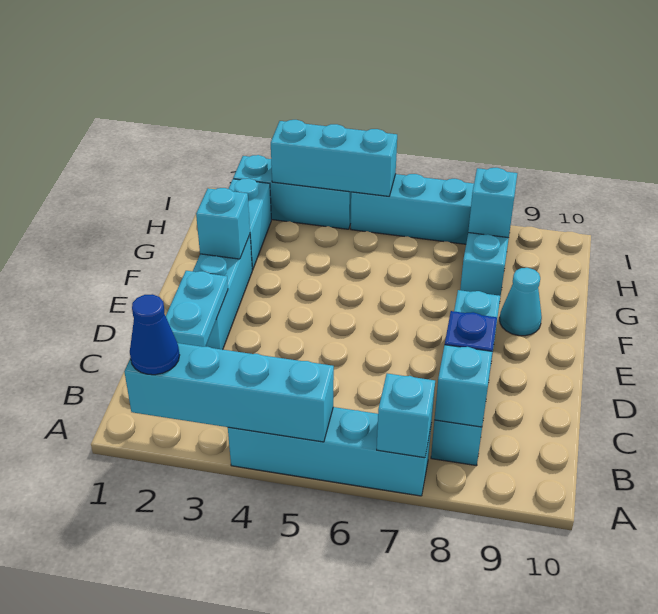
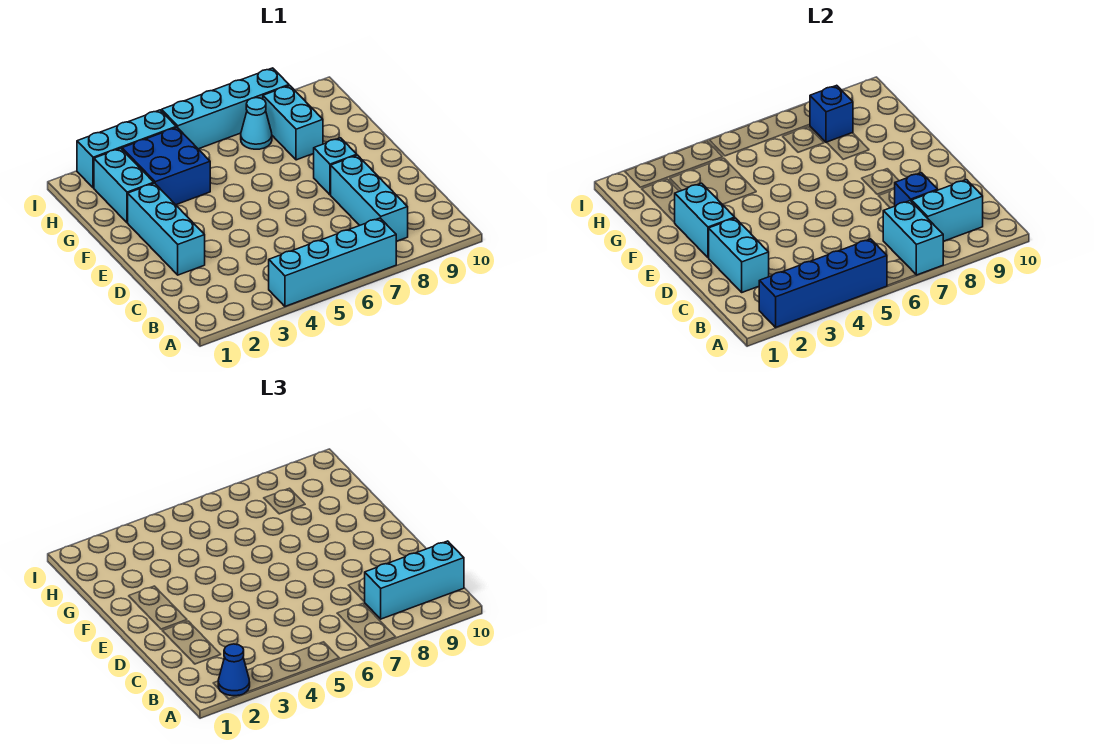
cyan 1x4 brick [124,343,334,442] -> blue 1x4 brick [759,239,887,327]
cyan 1x1 brick [377,373,435,458] -> cyan 1x2 brick [883,201,943,275]
cyan 1x1 brick [434,345,492,427] -> cyan 1x2 brick [912,180,983,241]
cyan 1x2 plate [166,271,228,347] -> cyan 1x2 brick [708,218,769,292]
cyan 1x1 brick [196,188,250,259] -> cyan 1x2 brick [675,183,735,257]
cyan 1x1 cone [500,268,542,336] -> cyan 1x1 cone moved to [241,98,272,149]
none -> blue 2x2 brick [122,127,210,205]
cyan 1x1 brick [468,168,517,238] -> blue 1x1 brick [810,85,853,142]
cyan 1x3 brick [271,120,397,196] -> cyan 1x3 brick moved to [365,541,464,619]

